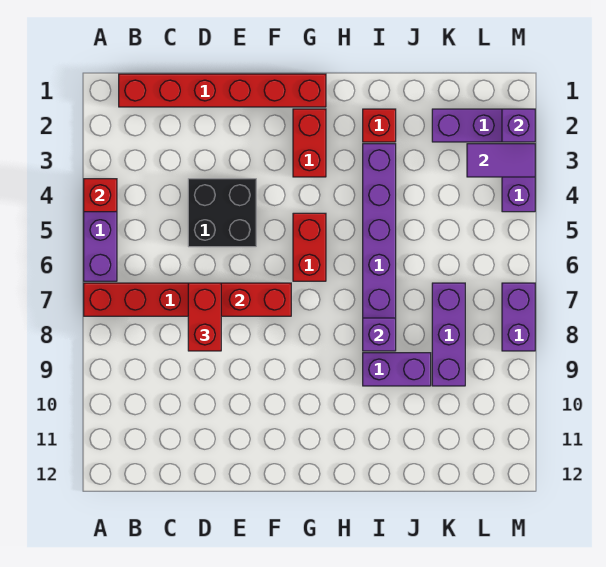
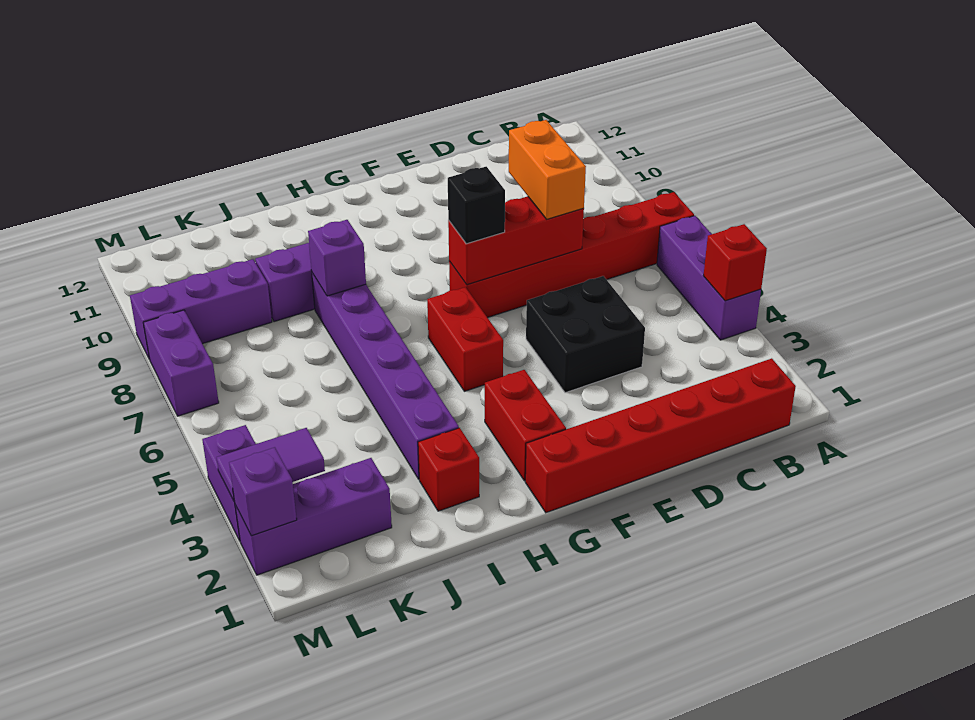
red 1x2 brick [188,283,221,351] -> orange 1x2 brick [509,120,586,219]
none -> black 1x1 brick [448,167,505,244]
purple 1x3 brick [432,283,465,386] -> purple 1x3 brick turned to [130,259,272,360]

